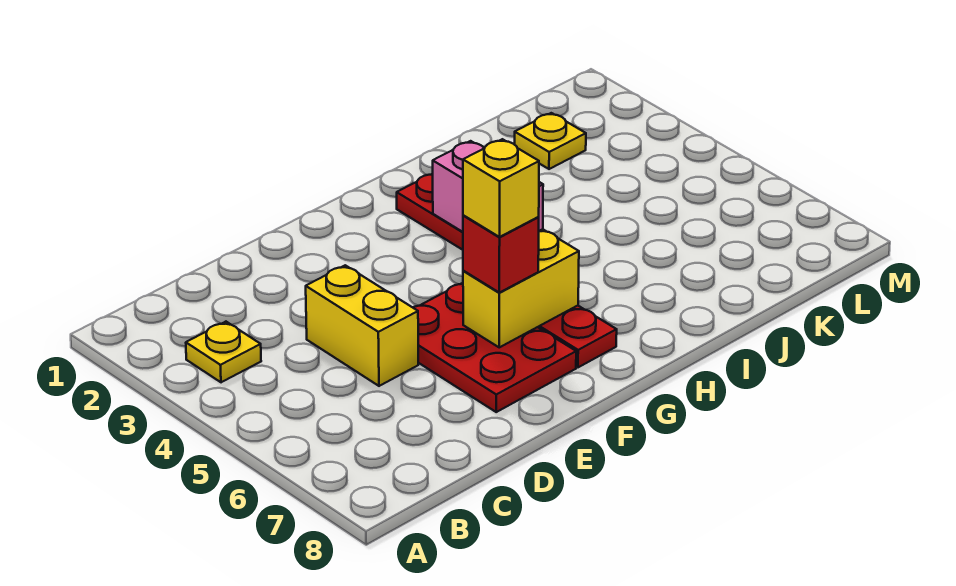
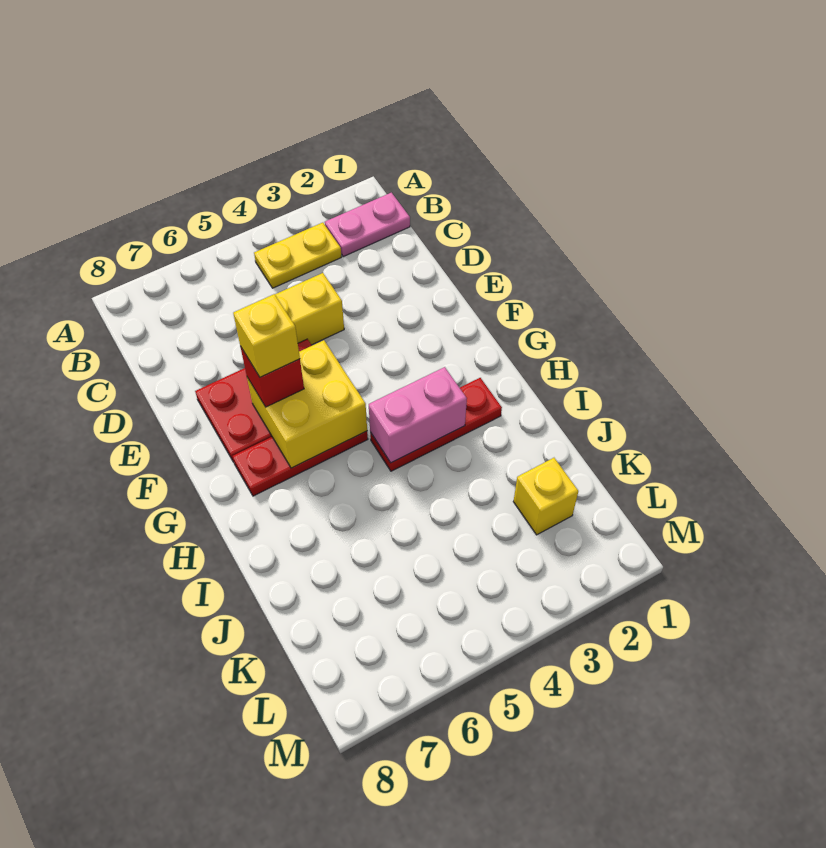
none -> pink 1x2 plate [325,193,410,257]
yellow 1x1 plate [186,322,261,382] -> yellow 1x2 plate [254,223,341,288]
yellow 1x2 brick [463,229,579,347] -> yellow 2x2 brick [247,340,367,468]
yellow 1x1 plate [515,113,586,169] -> yellow 1x1 brick [513,458,578,535]

